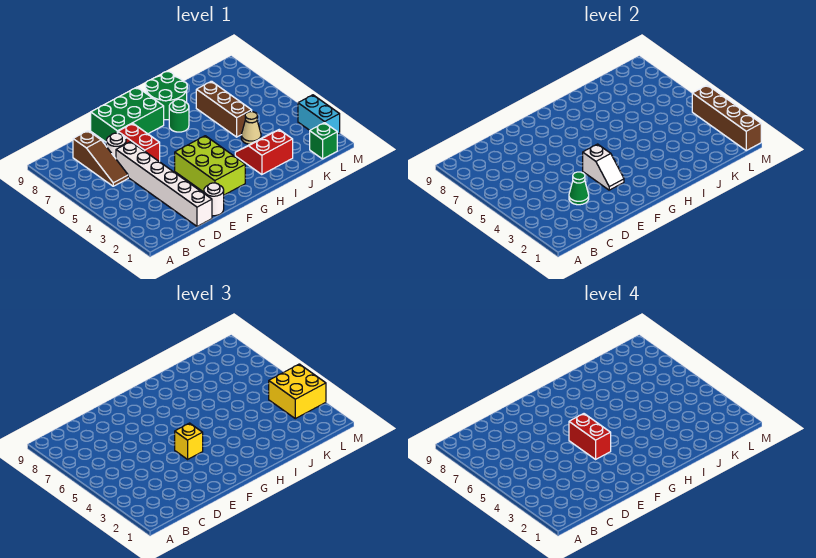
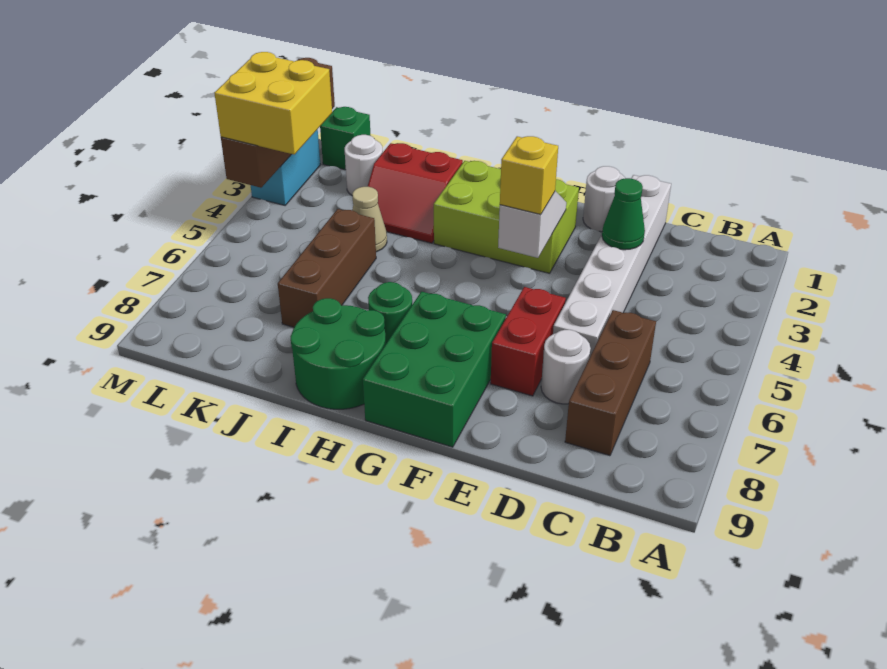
brown 1x3 slope [73,131,128,186] -> brown 1x3 brick [565,310,656,456]
green 2x3 brick [91,87,164,142] -> green 2x3 brick turned to [363,292,506,447]
lime 2x3 brick [175,136,245,195] -> lime 2x3 brick turned to [434,161,579,273]
red 1x2 brick [569,414,611,459] -> none
none -> white 1x1 round brick [345,135,383,195]

